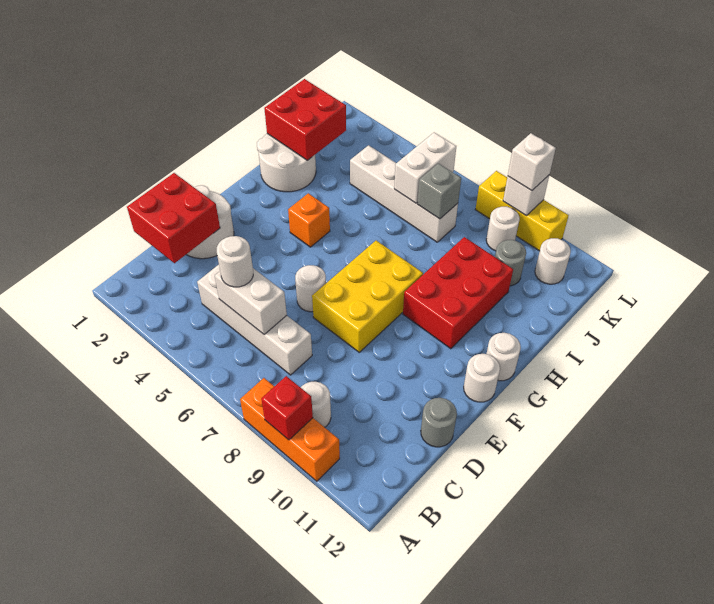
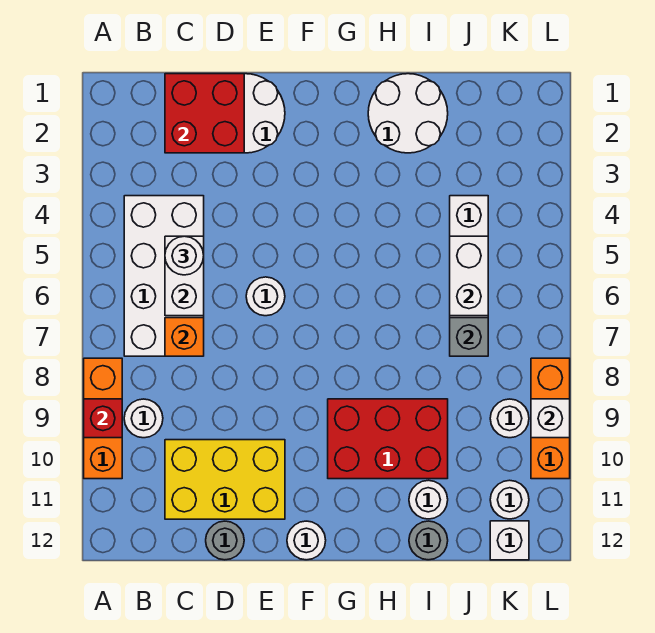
white 1x4 brick [197,265,312,375] -> white 2x4 brick [124,196,204,356]
yellow 2x3 brick [312,241,423,352] -> yellow 2x3 brick moved to [165,440,285,519]
orange 1x1 brick [288,193,330,247] -> orange 1x1 brick moved to [165,318,204,356]
white 1x1 round brick [487,333,521,381] -> white 1x1 round brick moved to [409,480,448,519]
red 2x2 brick [264,79,346,160] -> none
white 1x2 brick [394,132,456,203] -> white 1x2 brick turned to [450,236,488,316]
grey 1x1 round brick [495,240,526,286] -> grey 1x1 round brick moved to [409,521,448,560]
yellow 1x3 brick [475,171,569,251] -> orange 1x3 brick [531,358,570,479]
white 1x1 brick [508,133,556,191] -> white 1x1 brick moved to [490,521,529,560]

